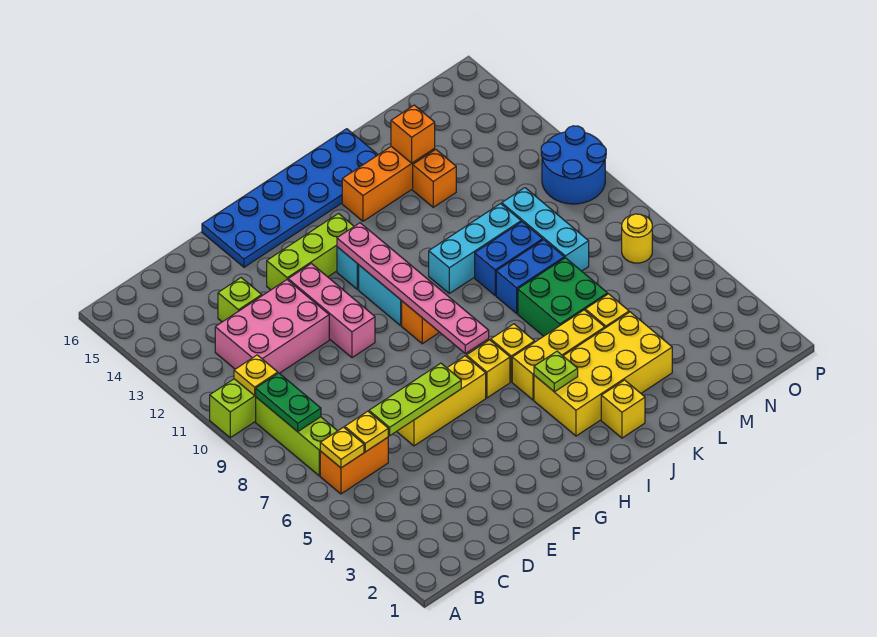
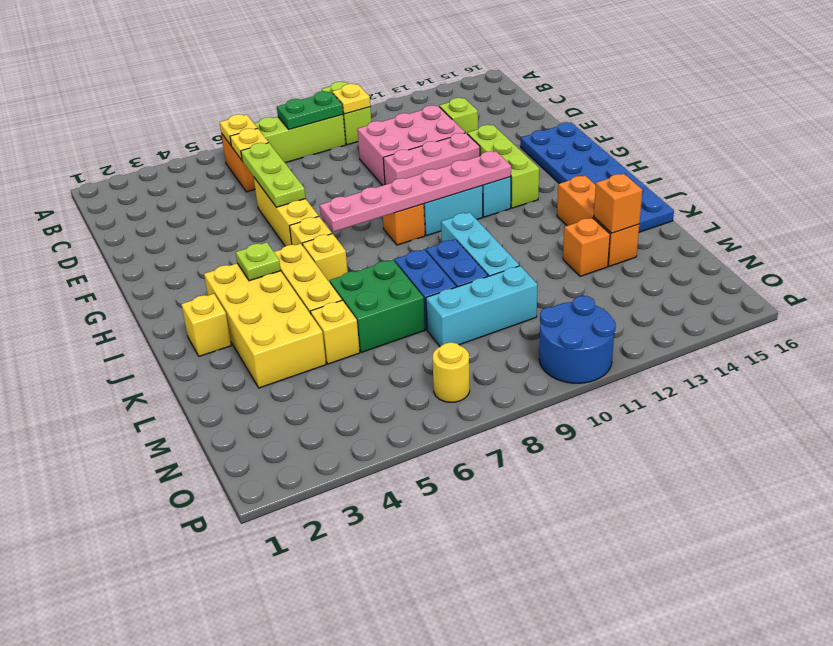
pink 2x3 brick [215,280,329,373] -> pink 2x3 brick turned to [357,105,465,186]

